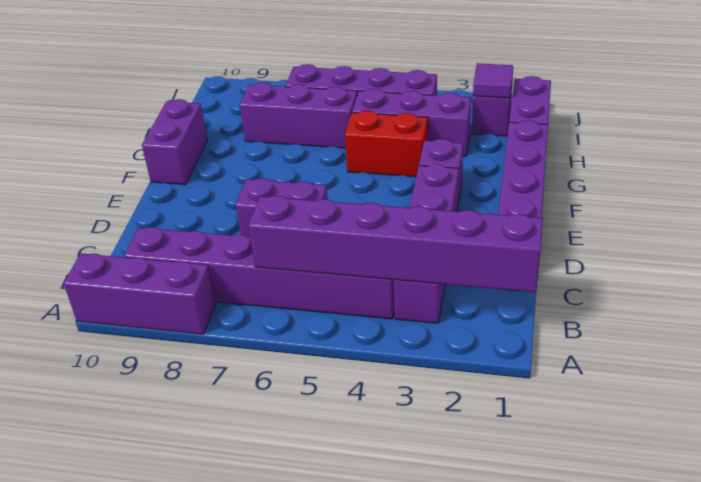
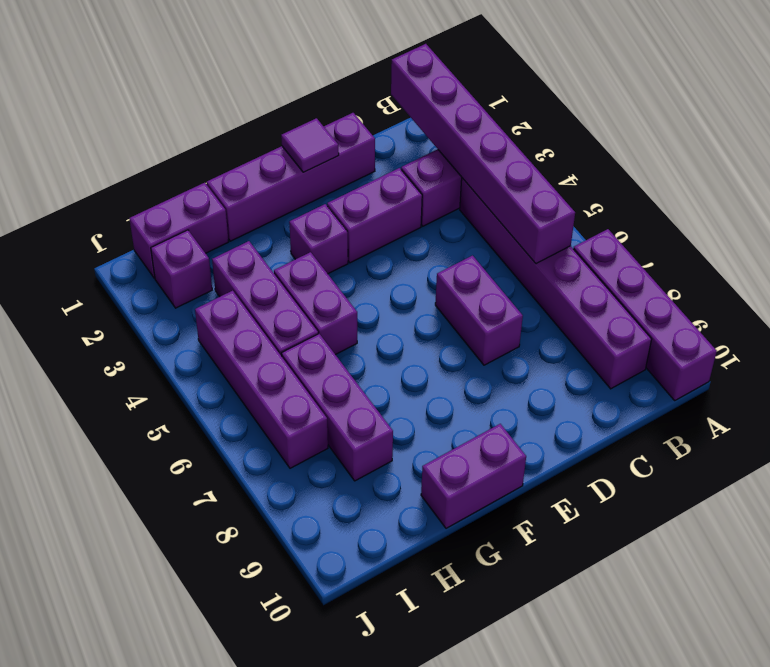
purple 1x3 brick [64,253,216,334] -> purple 1x4 brick [573,229,717,400]
red 1x2 brick [345,111,428,177] -> purple 1x2 brick [274,252,357,355]
purple 1x1 tile [473,63,513,98] -> purple 1x1 tile moved to [281,118,339,172]

